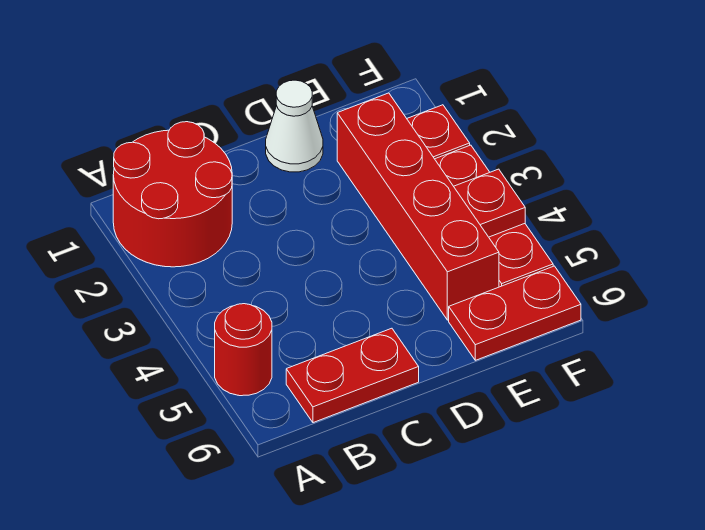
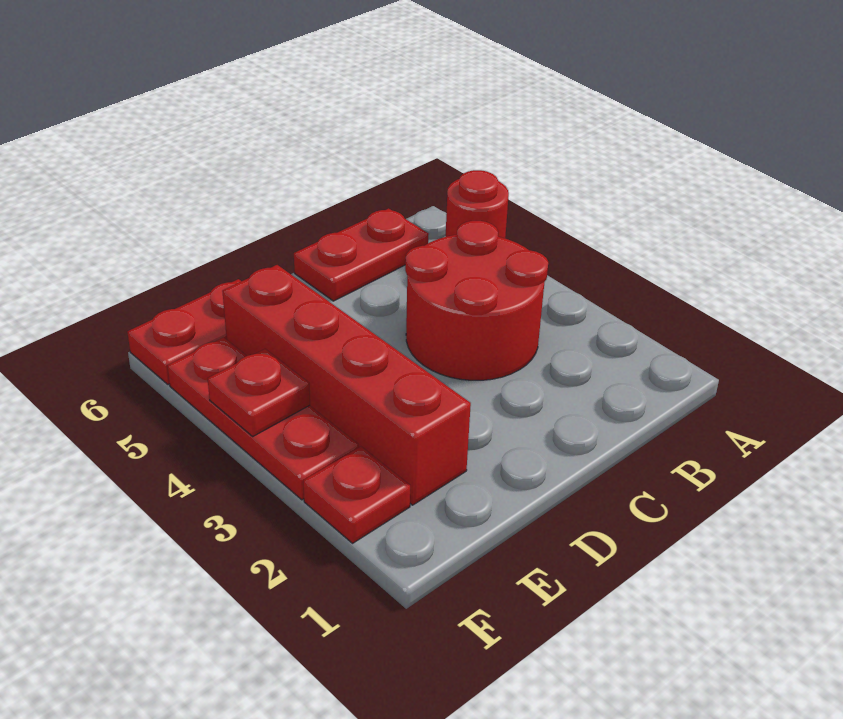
red 2x2 round brick [113,122,232,267] -> red 2x2 round brick moved to [405,221,548,380]
white 1x1 cone [266,80,323,172] -> none

